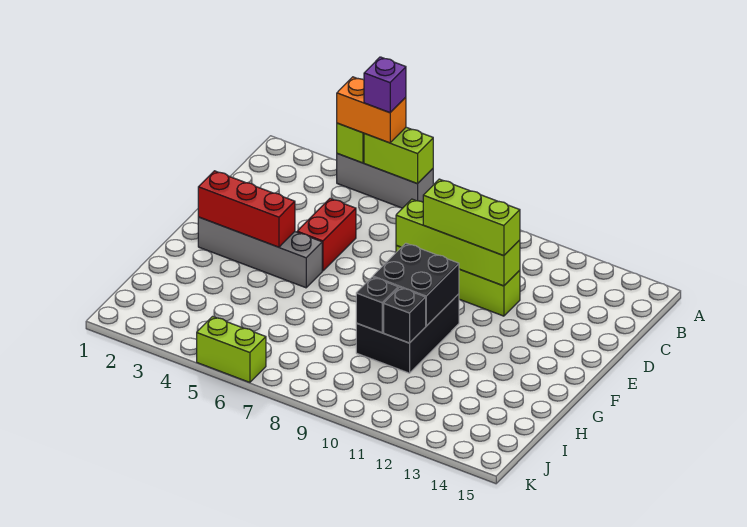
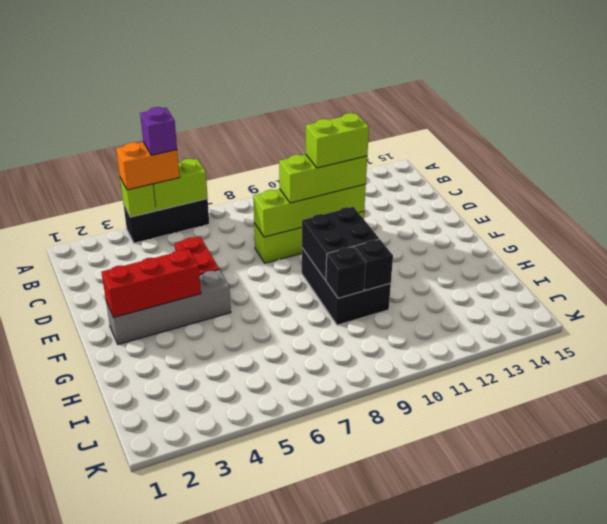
grey 1x3 brick [337,154,433,208] -> black 1x3 brick [123,199,209,243]
lime 1x2 brick [197,317,266,382] -> lime 1x2 brick moved to [306,113,369,168]

